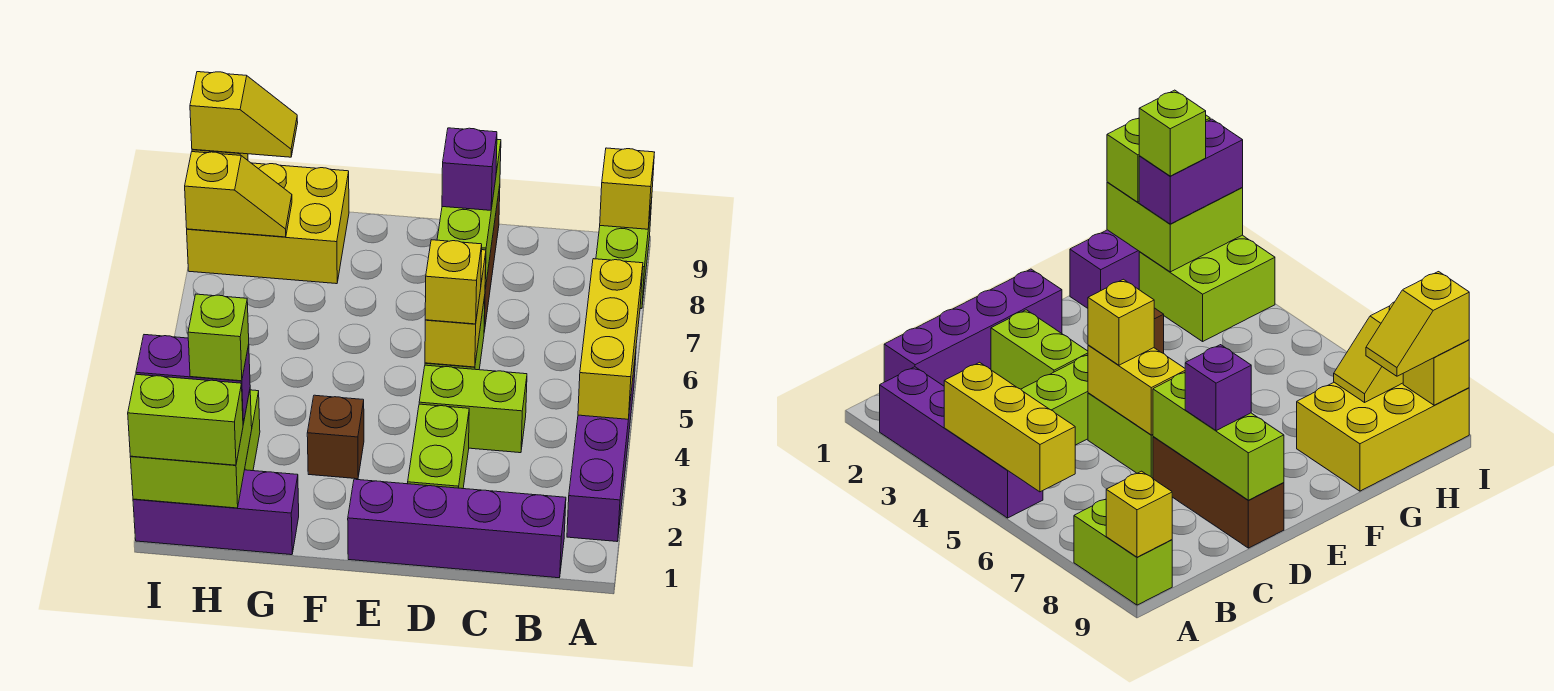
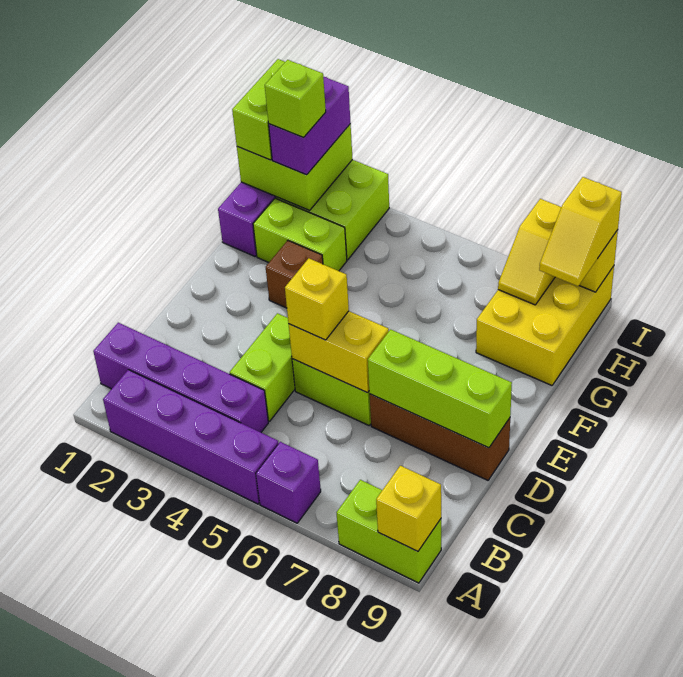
yellow 1x3 brick [578,259,643,419] -> none
purple 1x4 brick [348,479,566,578] -> purple 1x4 brick turned to [93,323,268,432]
lime 1x2 brick [408,404,469,489] -> lime 1x2 brick moved to [253,198,347,271]
purple 1x1 brick [442,128,497,210] -> purple 1x1 brick moved to [256,442,321,523]

